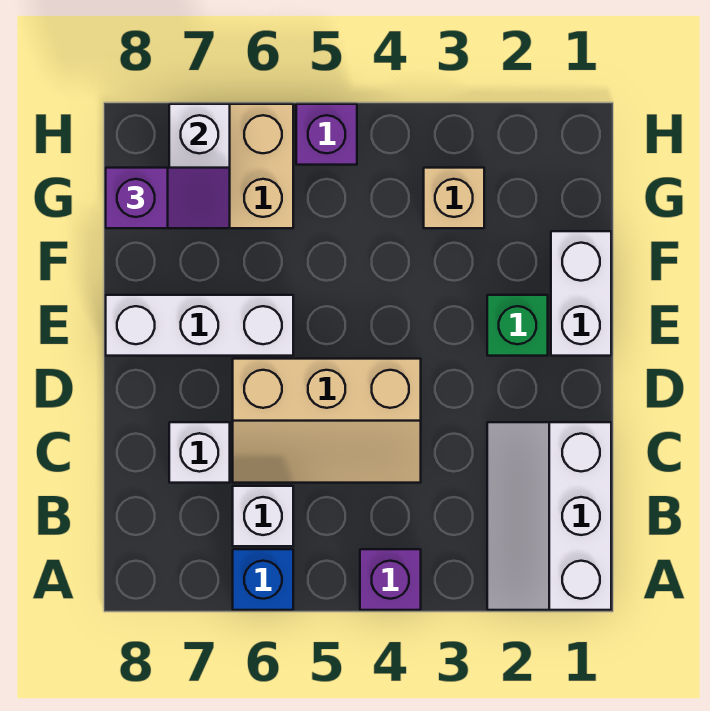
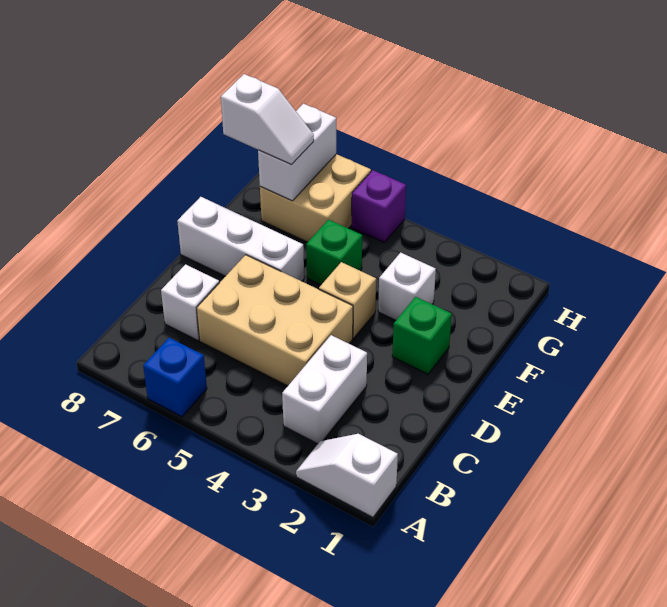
white 2x3 slope [487,422,611,610] -> white 1x2 slope [296,434,398,517]
purple 1x1 brick [360,549,421,610] -> none
white 1x1 brick [233,486,293,546] -> white 1x1 brick moved to [378,252,436,320]
tan 2x3 slope [233,359,421,483] -> tan 2x3 brick [197,255,353,386]
white 1x2 brick [551,231,611,356] -> white 1x2 brick moved to [282,335,367,444]
none -> green 1x1 brick [306,220,362,285]
tan 1x1 brick [424,168,484,228] -> tan 1x1 brick moved to [319,262,376,338]
purple 1x2 slope [106,168,230,228] -> white 1x2 slope [221,74,314,164]

